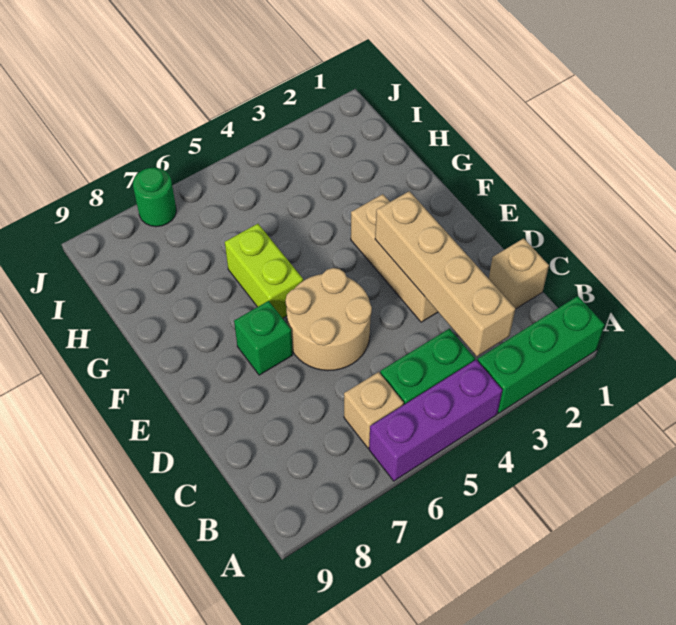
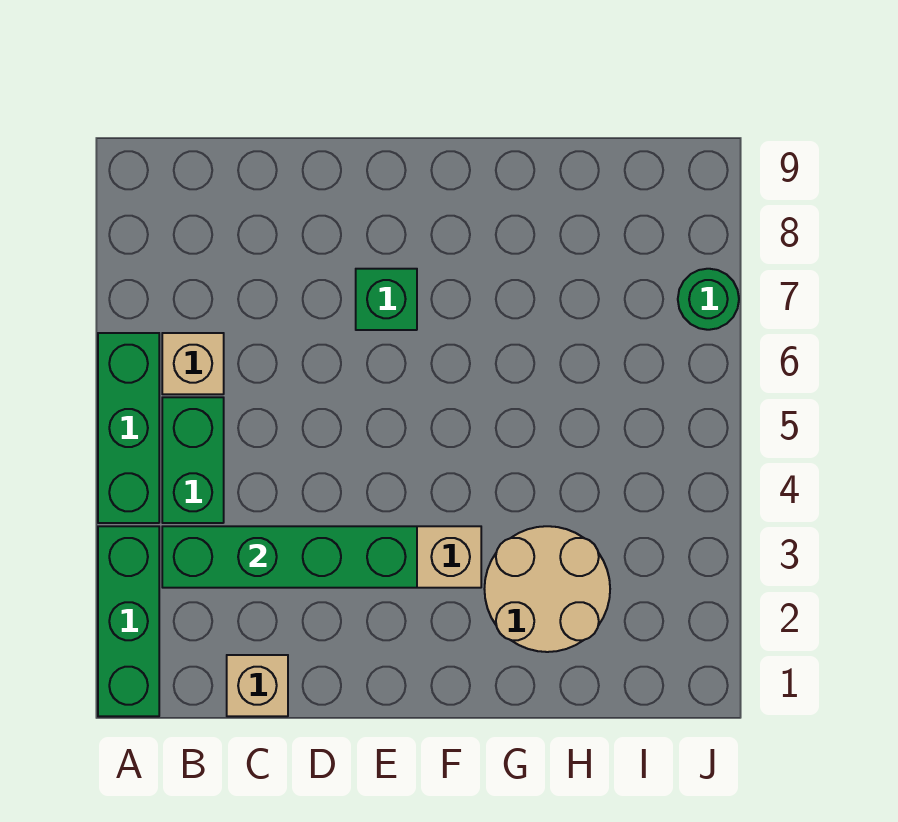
purple 1x3 brick [369,360,502,481] -> green 1x3 brick [98,333,159,523]
tan 1x4 brick [375,191,515,356] -> green 1x4 brick [162,526,417,588]
tan 2x2 round brick [286,268,372,370] -> tan 2x2 round brick moved to [484,526,610,652]
lime 1x2 brick [225,224,303,318] -> none

